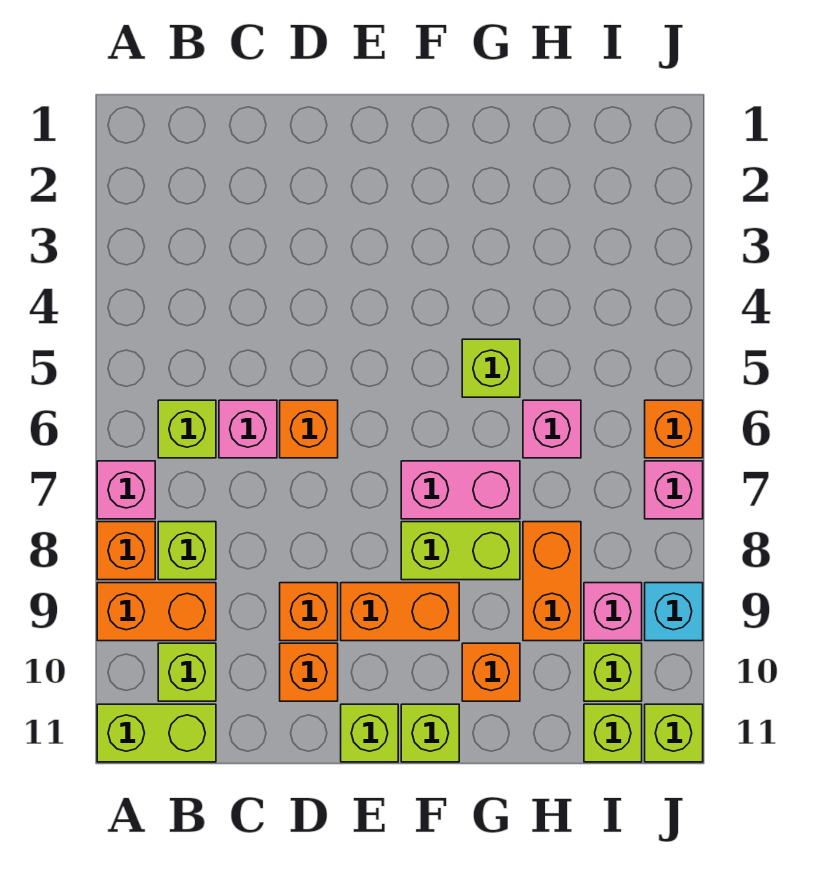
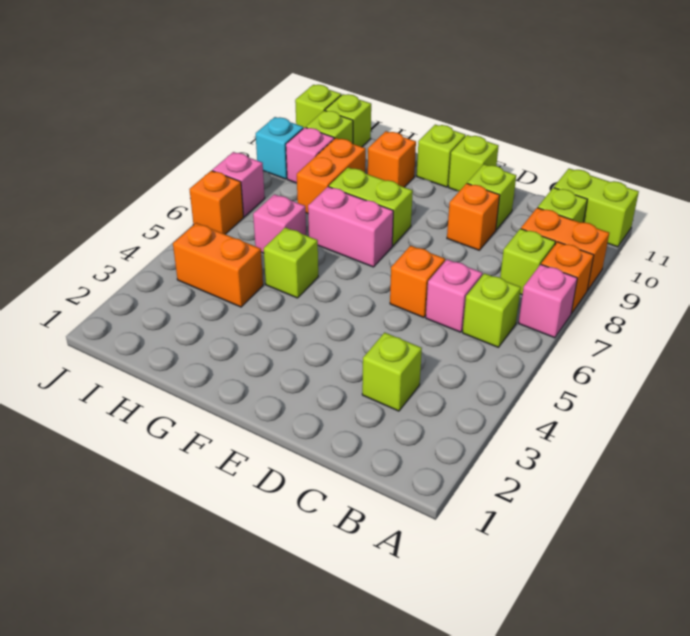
none -> lime 1x1 brick [362,332,422,411]
orange 1x1 brick [280,643,338,701] -> lime 1x1 brick [467,164,516,230]
orange 1x2 brick [341,583,459,641] -> orange 1x2 brick moved to [173,223,263,307]

